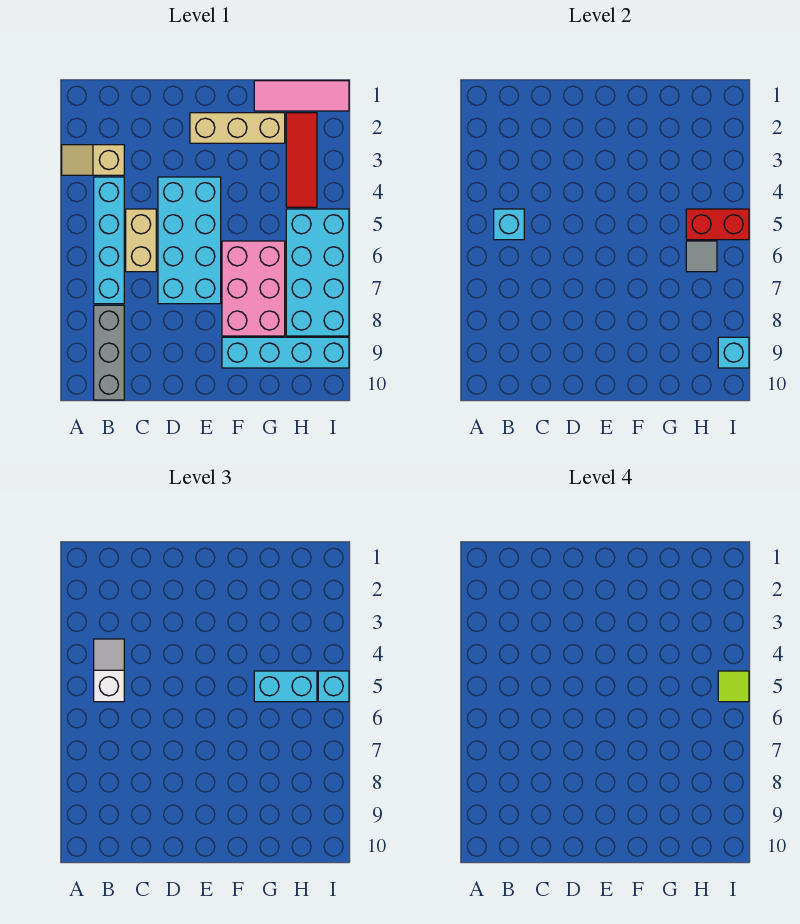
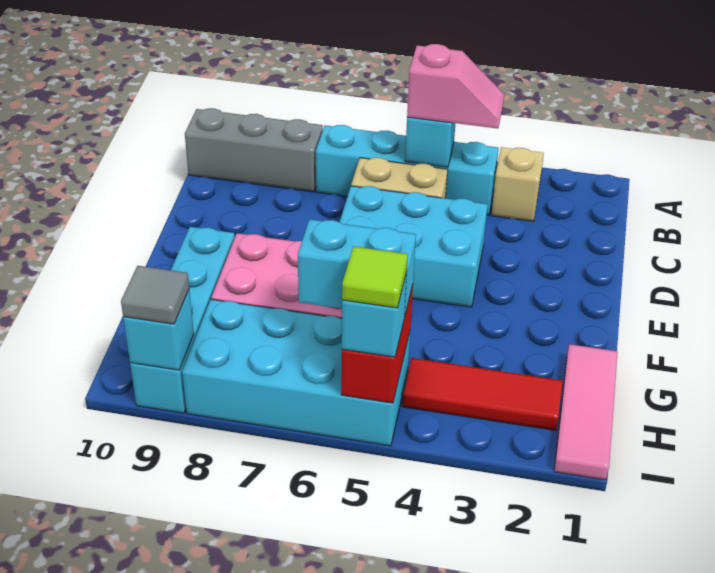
white 1x2 slope [94,639,124,702] -> pink 1x2 slope [407,44,504,129]
cyan 2x4 brick [158,177,221,304] -> cyan 2x3 brick [340,186,488,307]
tan 1x3 brick [190,113,285,143] -> none
cyan 1x2 brick [254,671,317,702] -> cyan 1x2 brick turned to [298,219,416,317]
grey 1x1 tile [686,241,717,272] -> grey 1x1 tile moved to [121,266,189,324]

